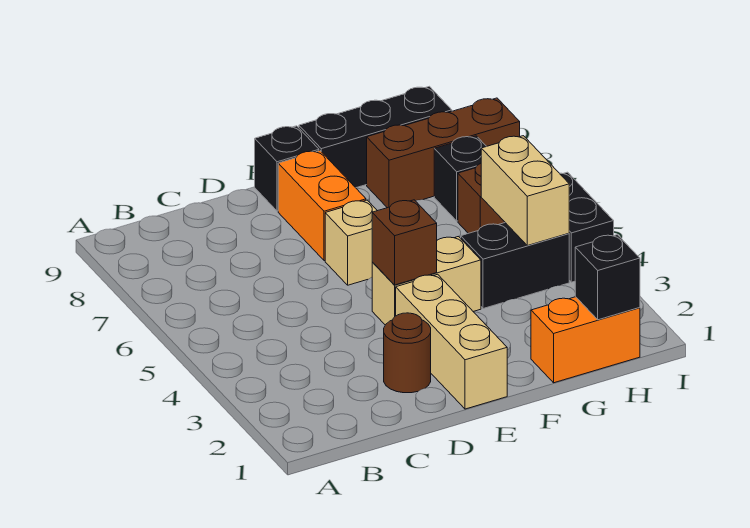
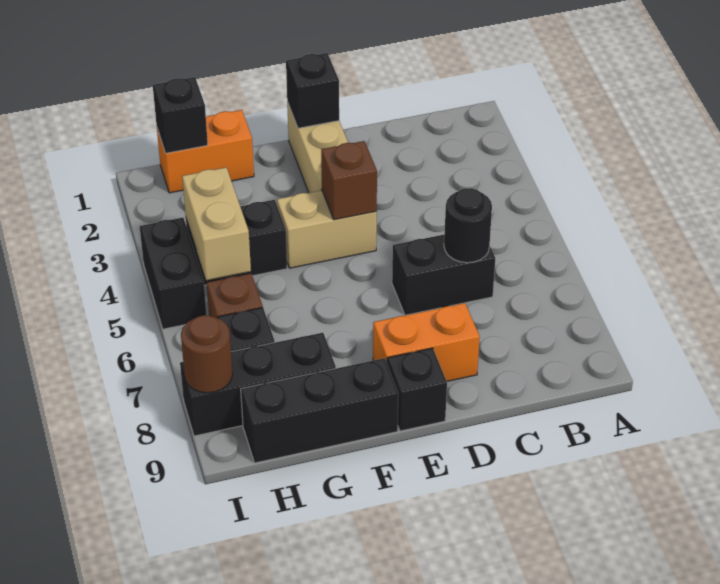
none -> black 1x2 brick [392,235,495,315]
none -> black 1x1 round brick [444,188,492,263]
brown 1x1 round brick [384,313,431,393] -> brown 1x1 round brick moved to [181,315,233,393]
none -> black 1x1 brick [286,53,339,128]
tan 1x1 brick [325,200,377,285] -> none
orange 1x2 brick [278,151,366,261] -> orange 1x2 brick turned to [373,303,480,381]
brown 1x3 brick [367,98,520,208] -> black 1x3 brick [180,333,336,436]

